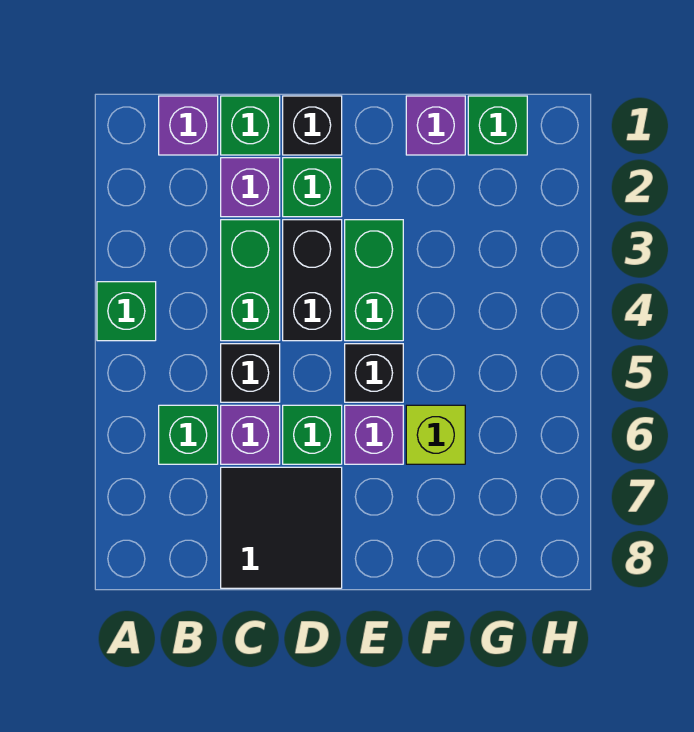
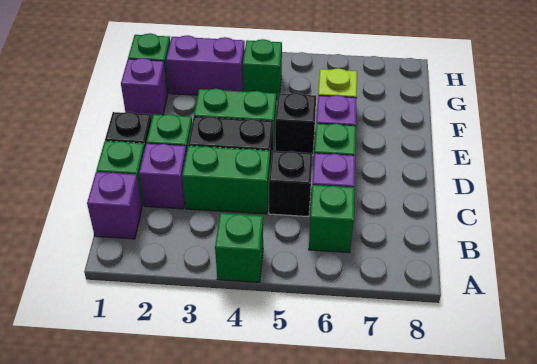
black 2x2 tile [221,467,342,588] -> none
none -> purple 1x2 brick [166,35,245,95]
none -> green 1x1 brick [243,39,282,100]

